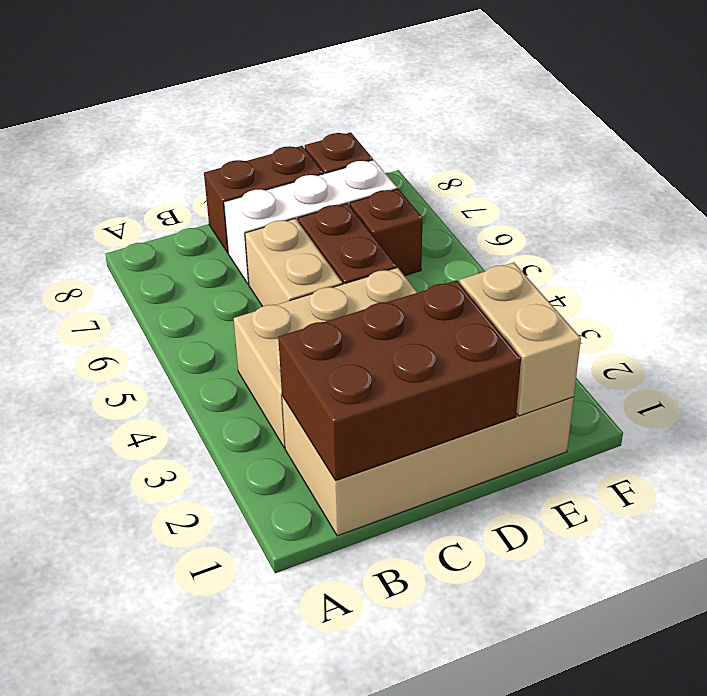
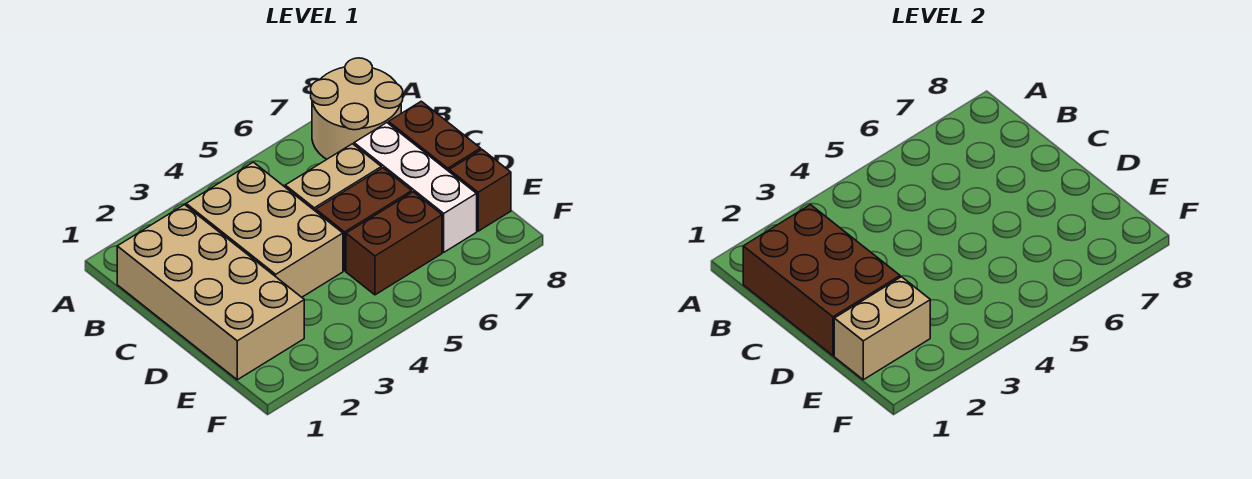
none -> tan 2x2 round brick [311,58,403,159]
brown 1x1 brick [350,189,423,276] -> brown 1x2 brick [346,192,442,295]

